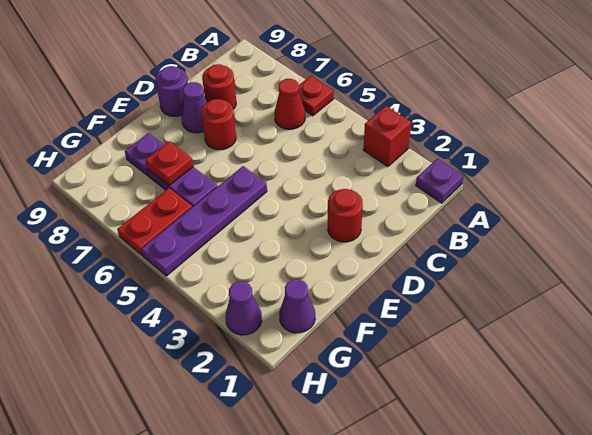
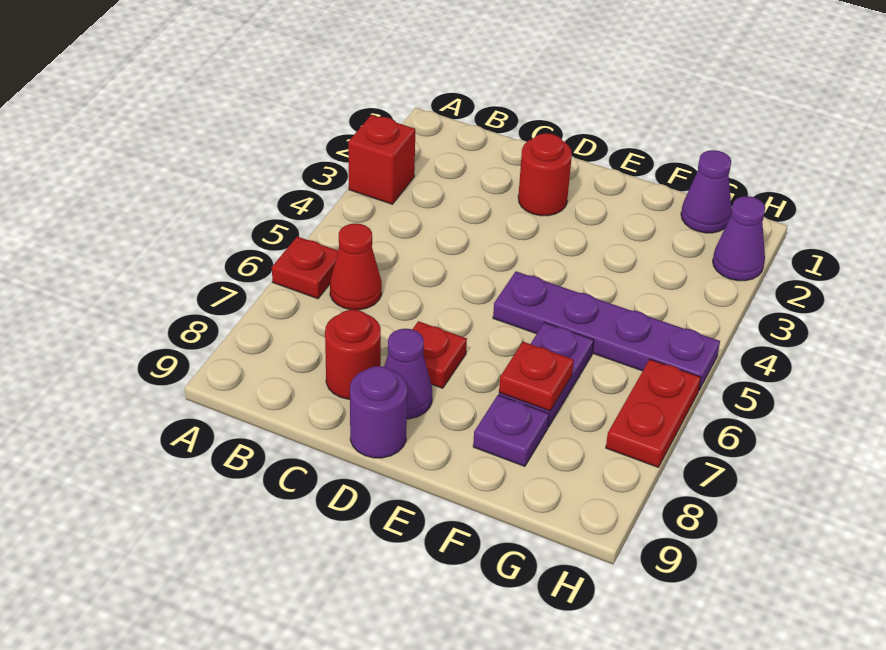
purple 1x1 plate [416,159,463,203] -> none
red 1x1 round brick [201,99,236,150] -> red 1x1 plate [412,321,467,388]
red 1x2 plate [117,188,192,255] -> red 1x2 plate turned to [606,359,701,467]

